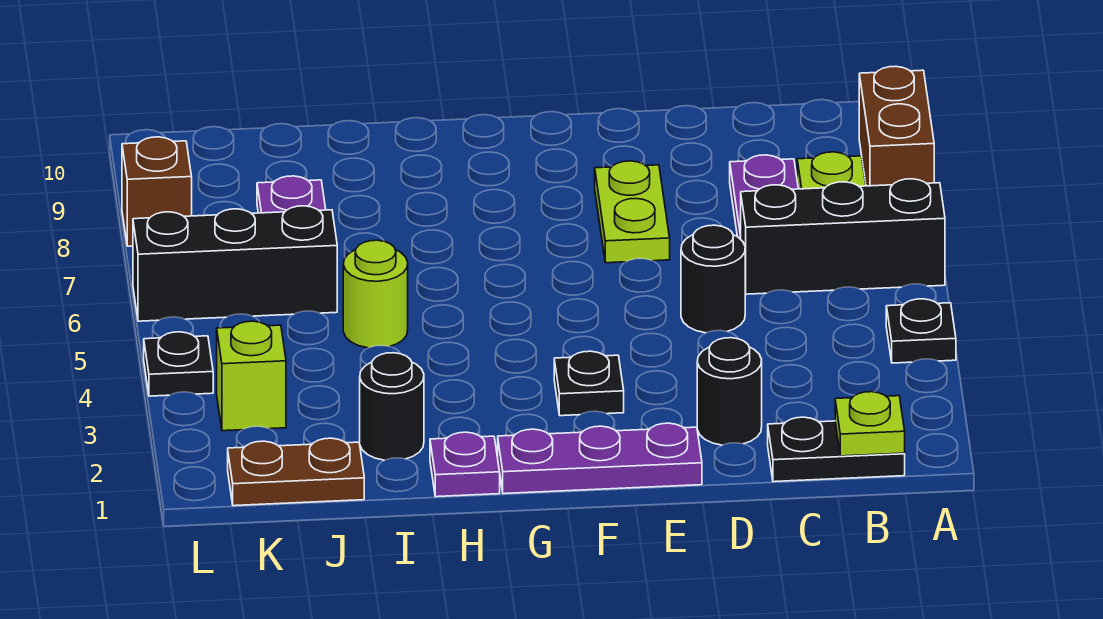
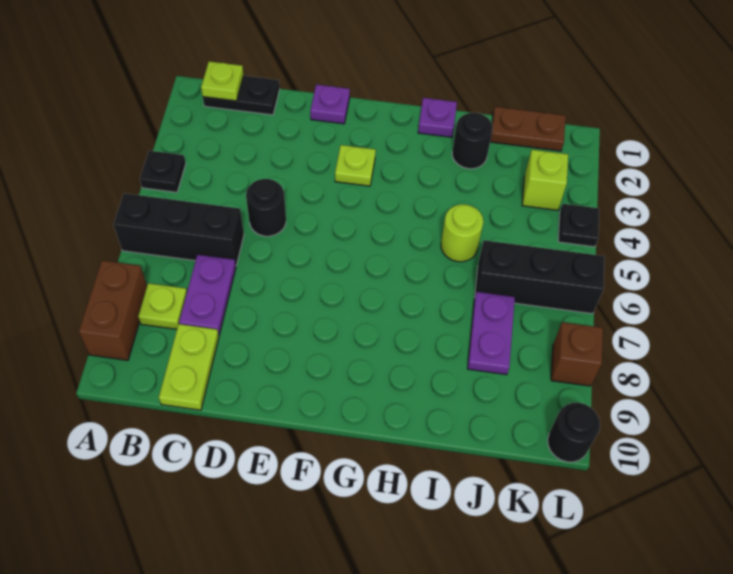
black 1x1 round brick [697,338,762,445] -> black 1x1 round brick moved to [548,403,600,462]
purple 1x3 plate [498,423,702,494] -> purple 1x1 plate [310,84,350,124]
lime 1x2 plate [595,161,670,263] -> lime 1x2 plate moved to [159,324,219,410]
black 1x1 plate [554,351,624,416] -> lime 1x1 plate [335,145,376,186]

